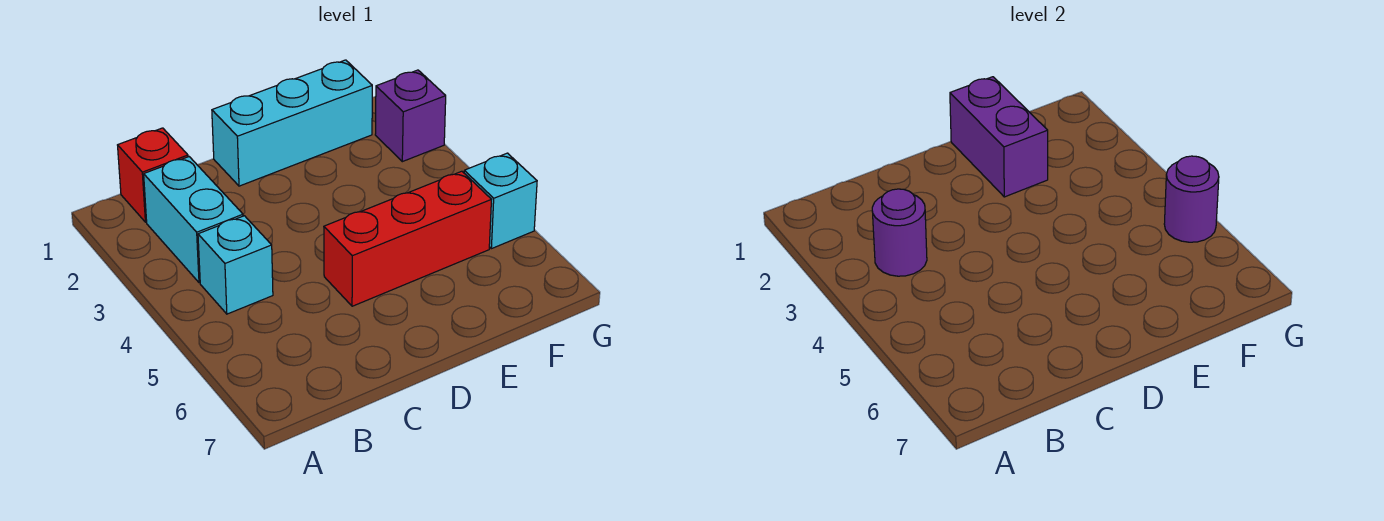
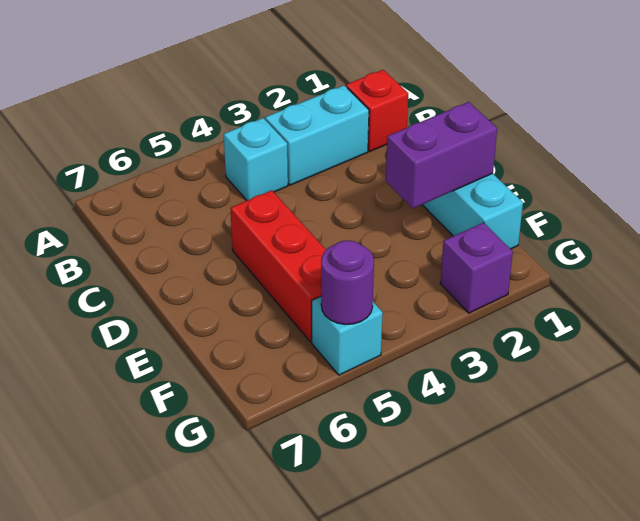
purple 1x1 round brick [872,189,927,276] -> none

